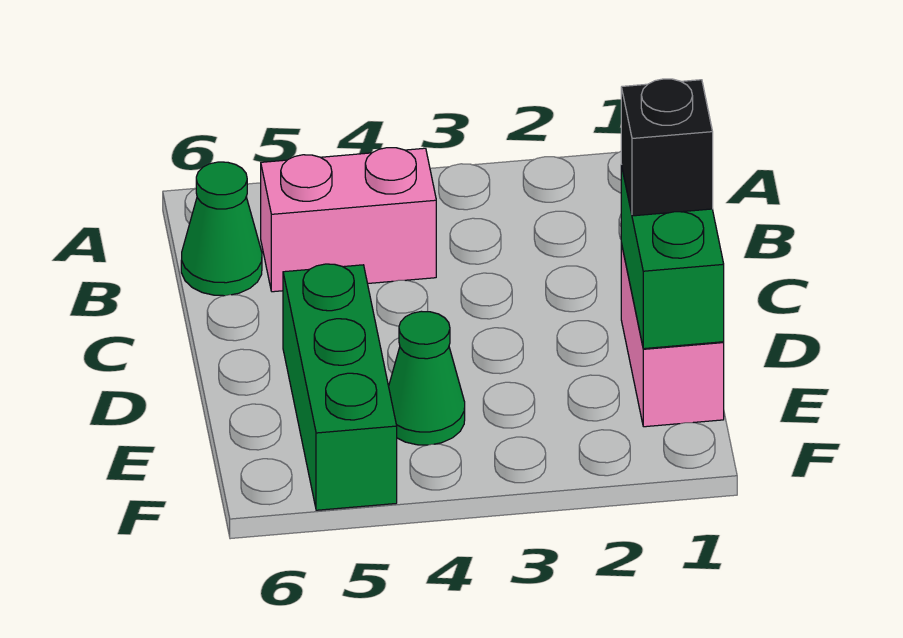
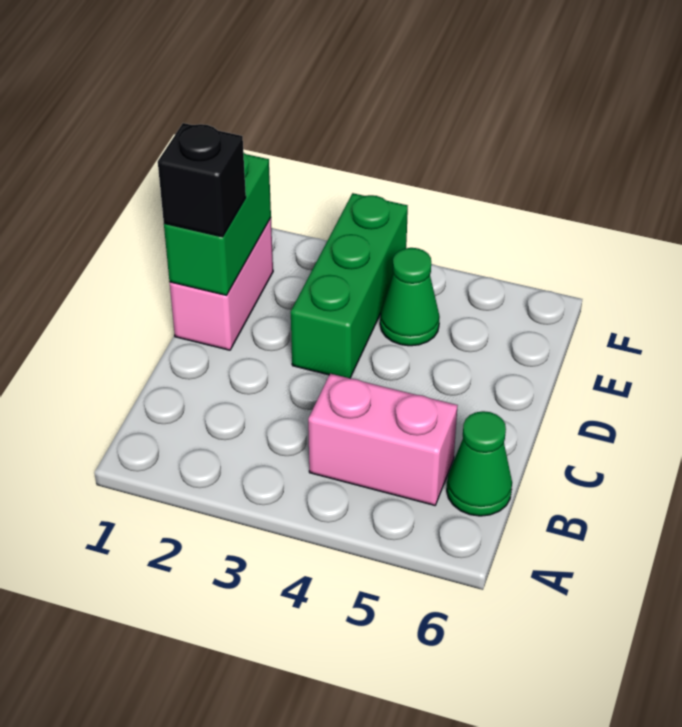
green 1x3 brick [283,264,397,510] -> green 1x3 brick moved to [291,193,408,378]

